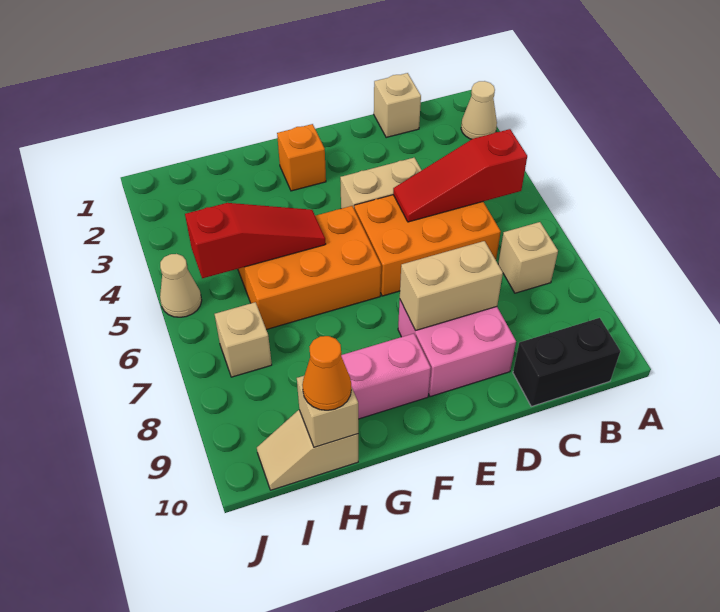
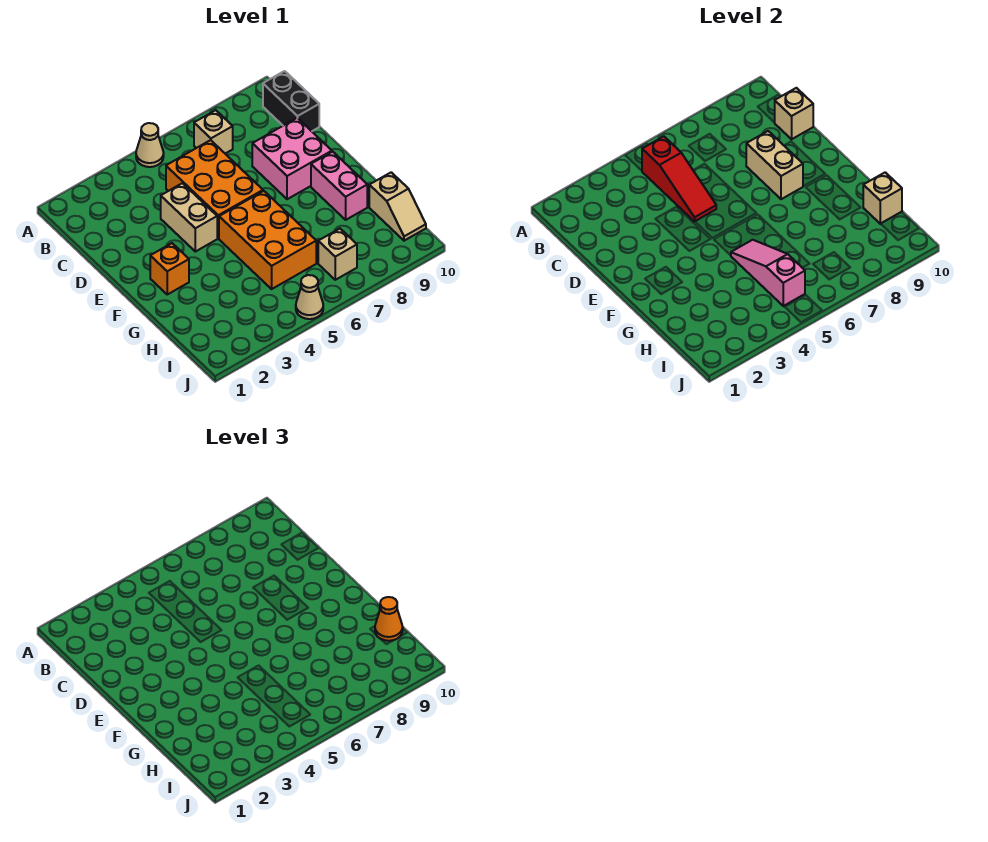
tan 1x1 cone [461,81,497,139] -> tan 1x1 cone moved to [136,123,164,167]
tan 1x1 brick [374,73,421,138] -> tan 1x1 brick moved to [775,88,813,139]
red 1x3 slope [185,203,326,278] -> pink 1x3 slope [731,240,805,306]

